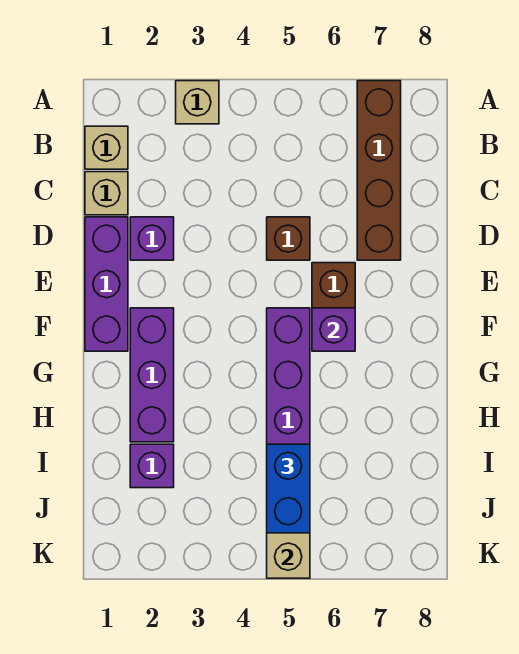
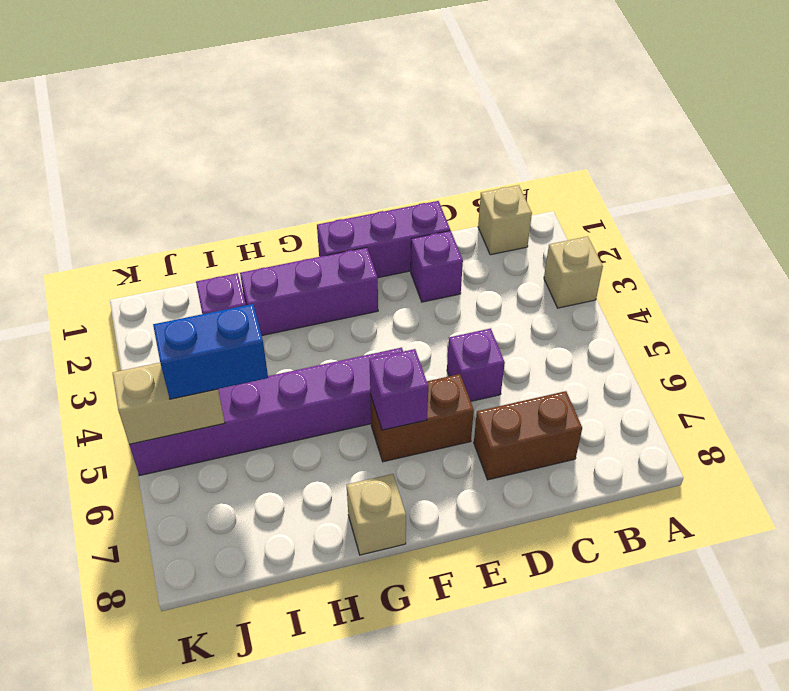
brown 1x4 brick [357,81,401,260] -> brown 1x2 brick [474,391,582,480]
tan 1x1 brick [85,172,128,215] -> tan 1x1 brick moved to [347,474,406,555]
brown 1x1 brick [267,217,310,260] -> purple 1x1 brick [447,328,505,401]

